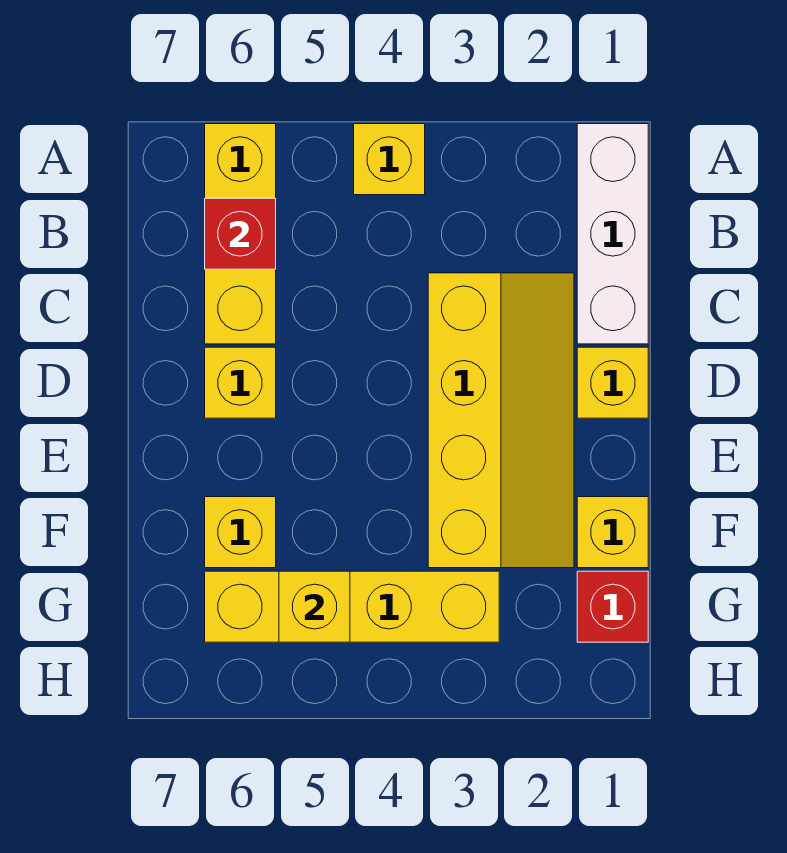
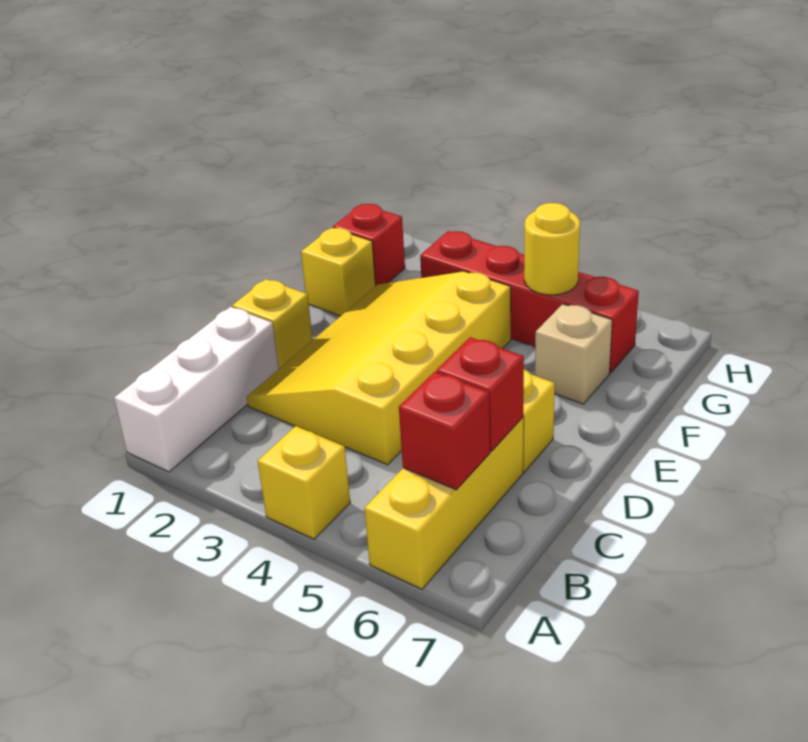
yellow 2x4 slope [428,273,574,568] -> yellow 3x4 slope [247,271,511,465]
none -> red 1x1 brick [436,337,524,451]
yellow 1x1 brick [205,497,276,568] -> tan 1x1 brick [535,304,612,404]
yellow 1x4 brick [205,571,499,642] -> red 1x4 brick [420,231,639,373]
yellow 1x1 brick [279,571,350,642] -> yellow 1x1 round brick [524,203,580,295]

